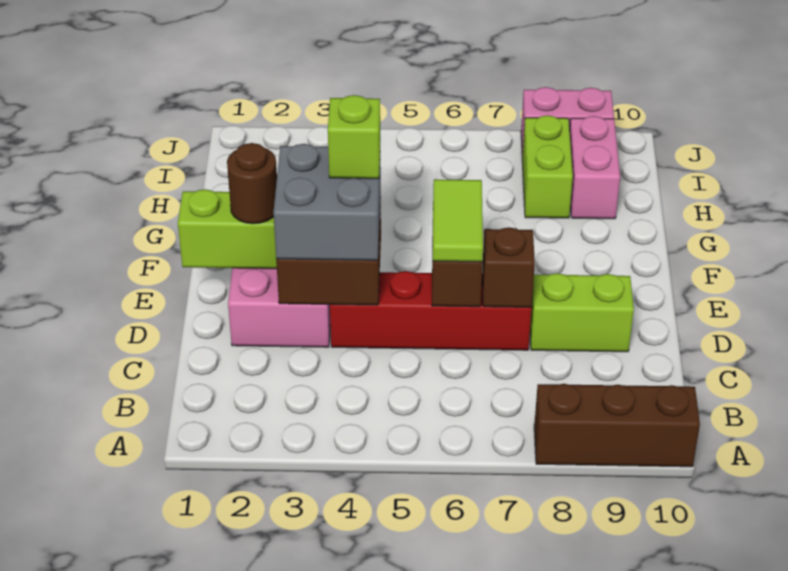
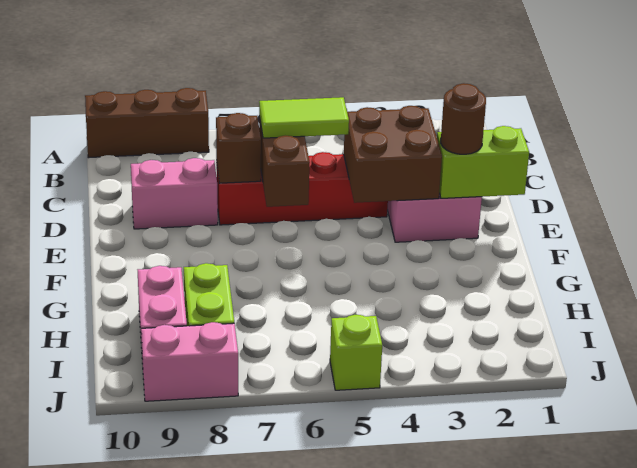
grey 2x2 brick [273,144,381,260] -> none
lime 1x2 tile [433,179,483,262] -> lime 1x2 tile turned to [259,97,349,138]
lime 1x2 brick [530,273,634,352] -> pink 1x2 brick [131,158,218,229]
lime 1x1 brick [328,95,380,179] -> lime 1x1 brick moved to [330,315,382,390]

